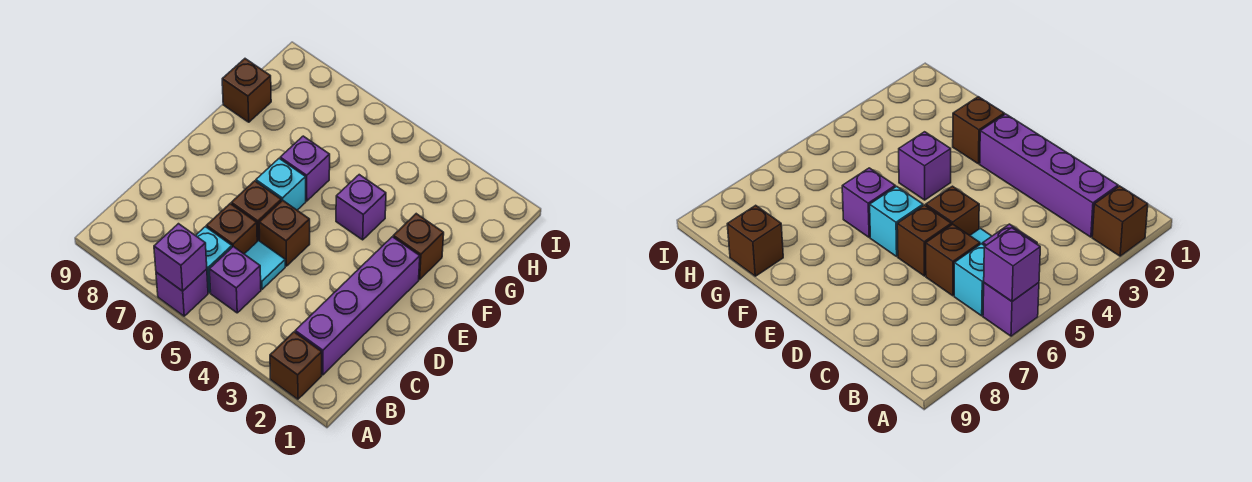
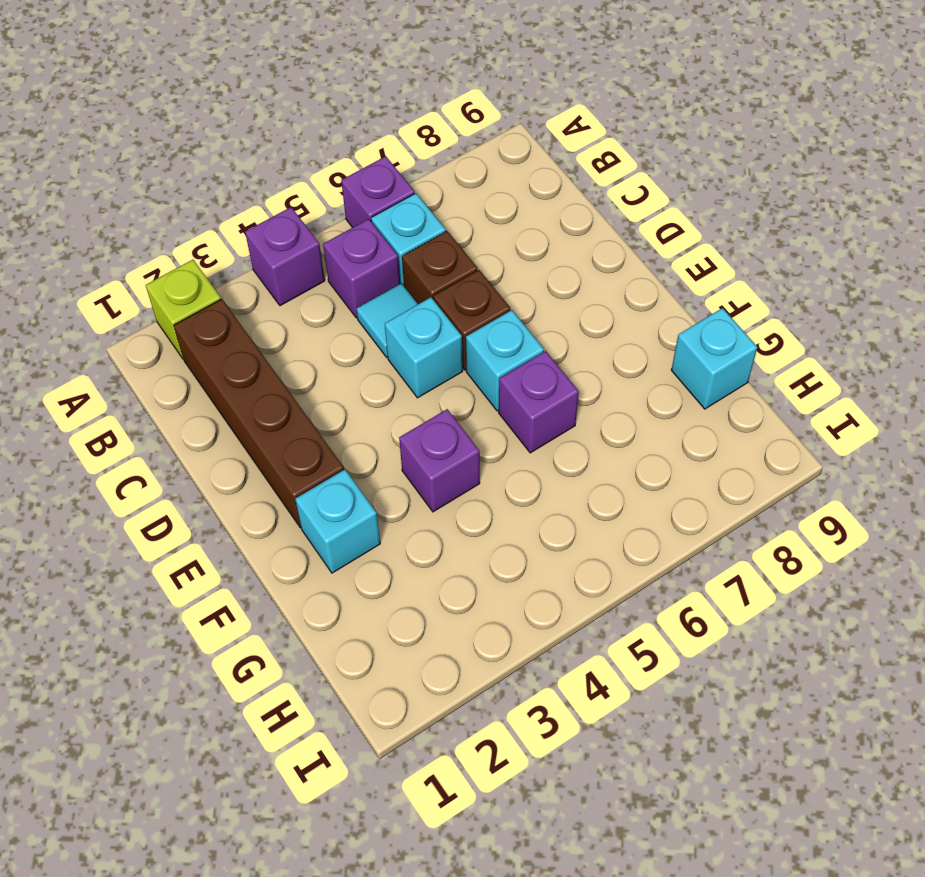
brown 1x1 brick [270,332,322,399] -> lime 1x1 brick [146,260,221,359]
purple 1x1 brick [154,224,207,291] -> purple 1x1 brick moved to [245,207,325,306]
purple 1x4 brick [295,237,420,375] -> brown 1x4 brick [174,299,344,528]
brown 1x1 brick [259,200,310,266] -> cyan 1x1 brick [385,297,463,398]
brown 1x1 brick [393,214,444,279] -> cyan 1x1 brick [295,470,380,573]
brown 1x1 brick [222,59,271,122] -> cyan 1x1 brick [671,308,757,409]

